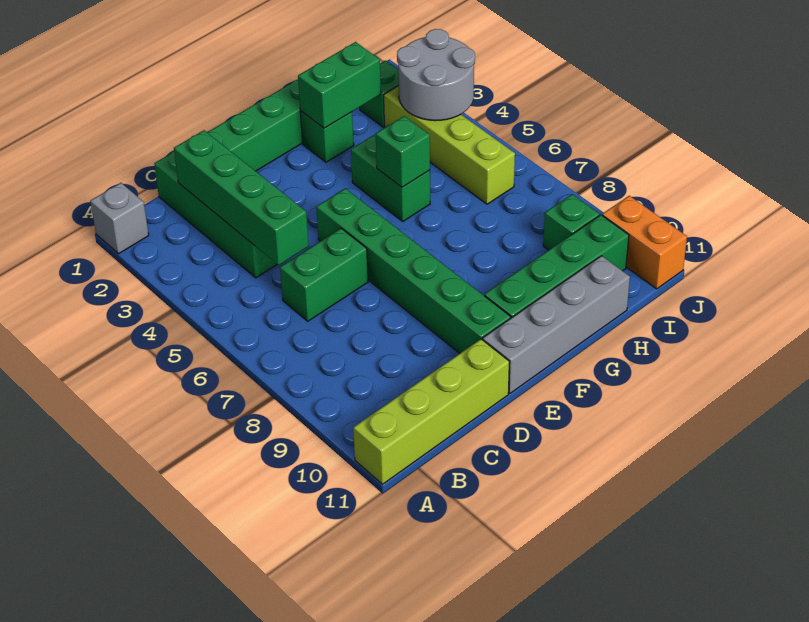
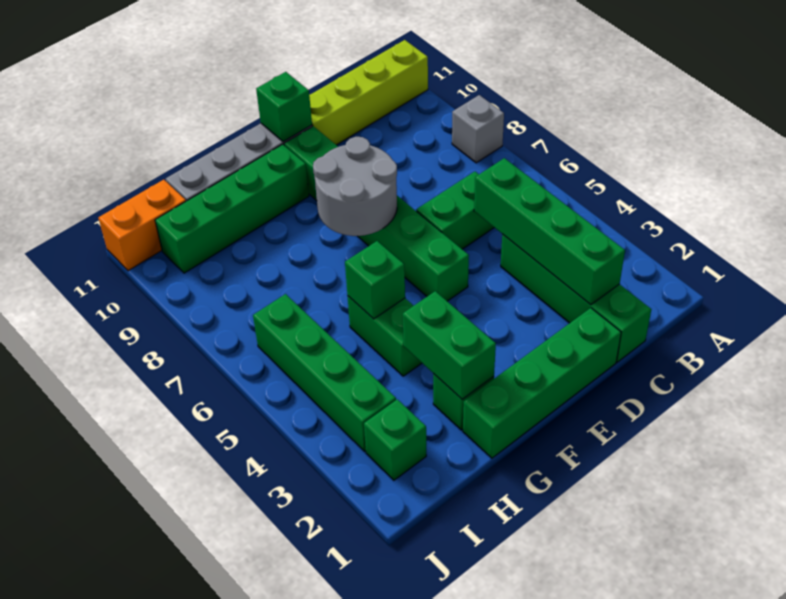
grey 1x1 brick [90,183,149,254] -> grey 1x1 brick moved to [452,95,504,163]
green 1x2 brick [298,42,381,128] -> green 1x2 brick turned to [403,291,496,399]
lime 1x4 brick [384,86,515,204] -> green 1x4 brick [253,294,396,451]
grey 2x2 round brick [397,29,475,121] -> grey 2x2 round brick moved to [313,137,397,236]
green 1x1 brick [543,194,600,250] -> green 1x1 brick moved to [256,72,312,142]
orange 1x2 brick [602,196,687,289] -> orange 1x2 brick turned to [98,180,186,271]

